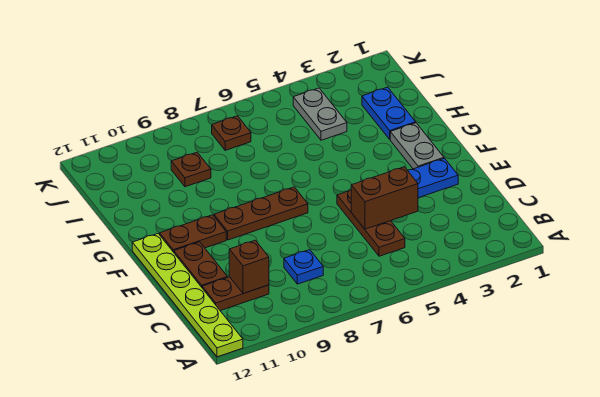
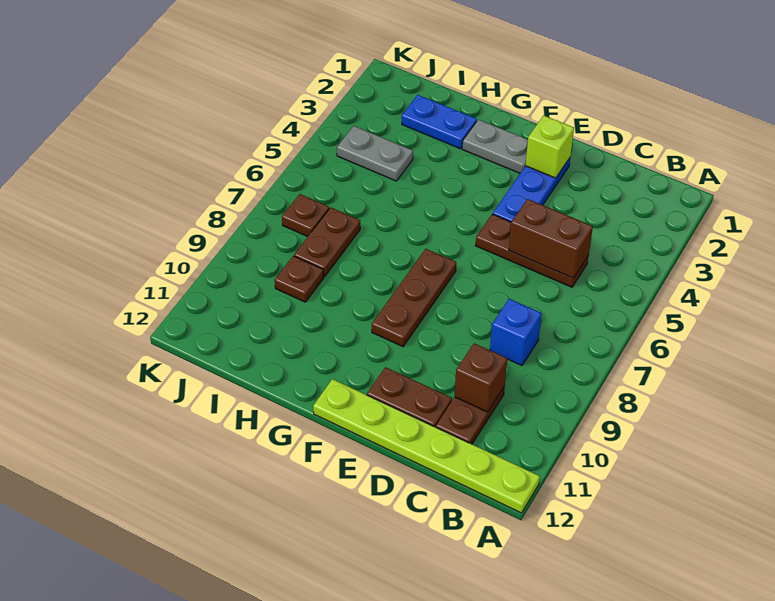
blue 1x1 plate [284,250,323,284] -> blue 1x1 brick [490,299,542,365]
brown 1x2 brick [351,167,418,229] -> brown 1x2 brick turned to [509,199,593,278]
none -> lime 1x1 brick [526,115,574,178]
brown 1x2 plate [160,215,226,252] -> brown 1x2 plate moved to [294,208,360,277]

